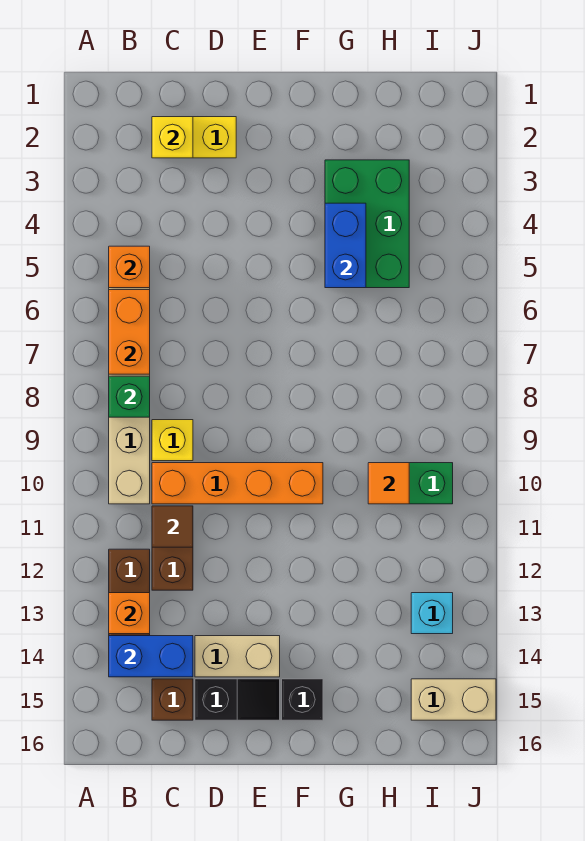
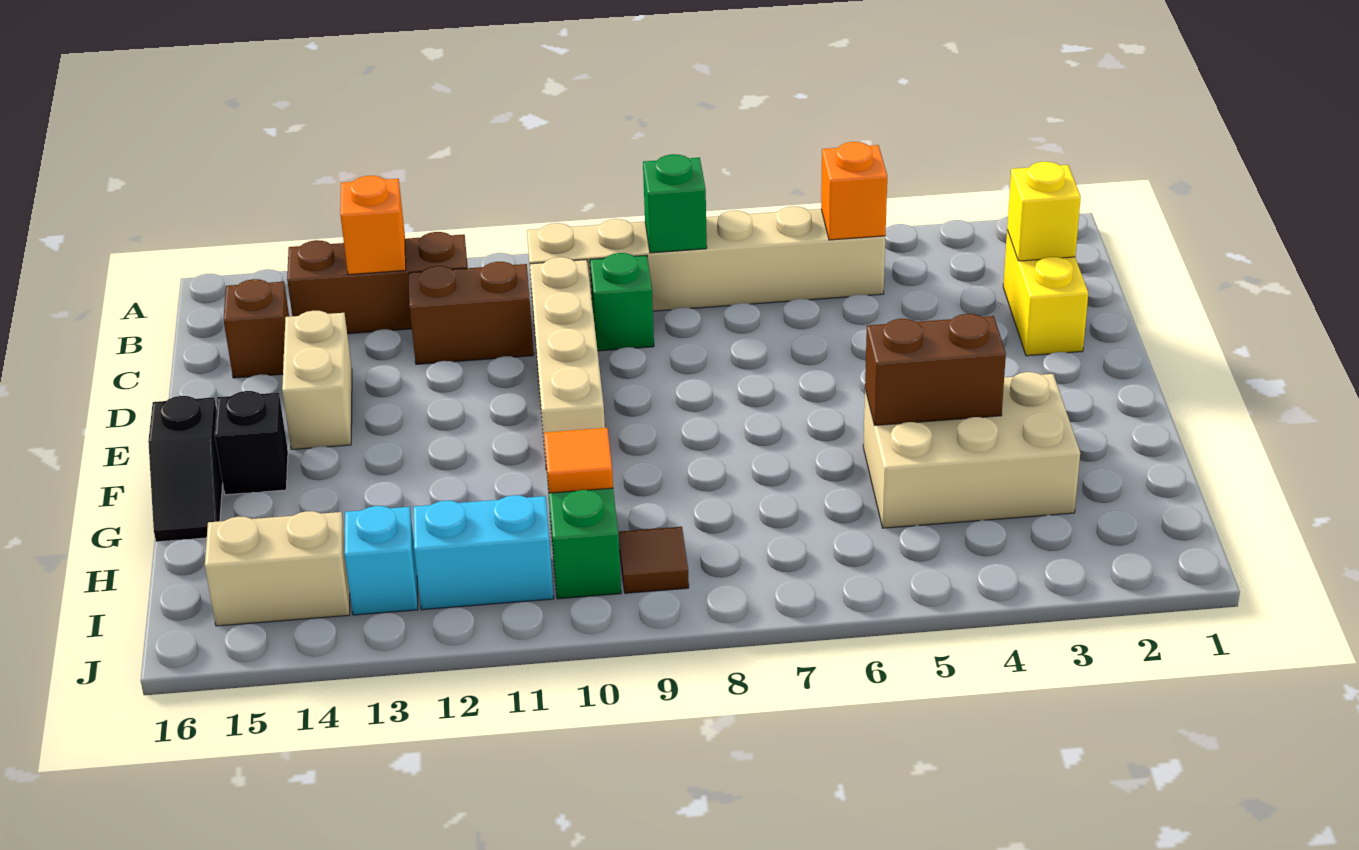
orange 1x2 brick [109,290,150,374] -> none
blue 1x2 brick [109,636,193,677] -> none
yellow 1x1 brick [152,420,193,461] -> green 1x1 brick [590,253,654,351]
orange 1x4 brick [152,463,323,504] -> tan 1x4 brick [530,257,605,470]
brown 1x1 tile [152,506,193,547] -> brown 1x1 tile moved to [619,527,689,593]
black 1x2 slope [195,679,280,720] -> black 1x2 slope moved to [148,396,223,542]
green 2x3 brick [325,160,409,288] -> tan 2x3 brick [863,372,1080,528]
blue 1x2 brick [325,203,366,288] -> brown 1x2 brick [865,314,1006,426]
none -> cyan 1x2 brick [413,495,554,610]
tan 1x2 brick [411,679,496,720] -> tan 1x2 brick turned to [205,511,350,626]

